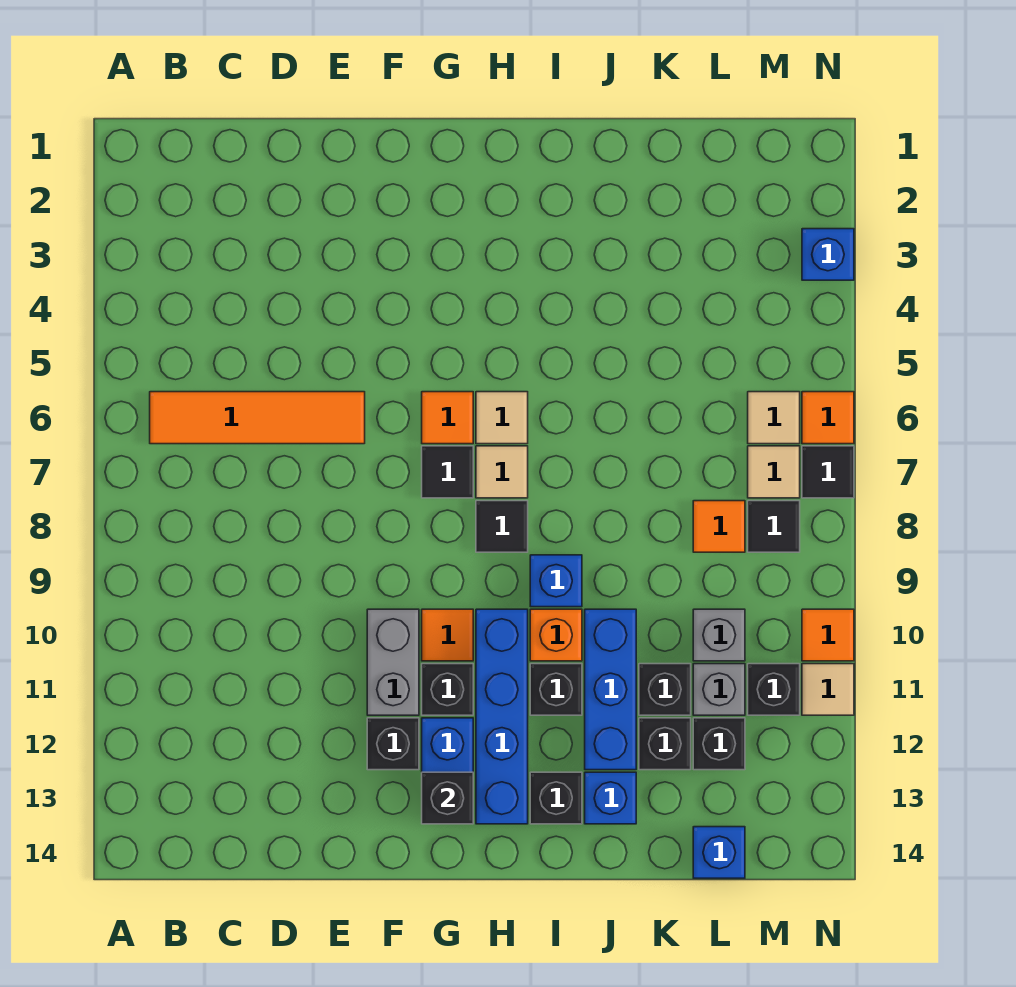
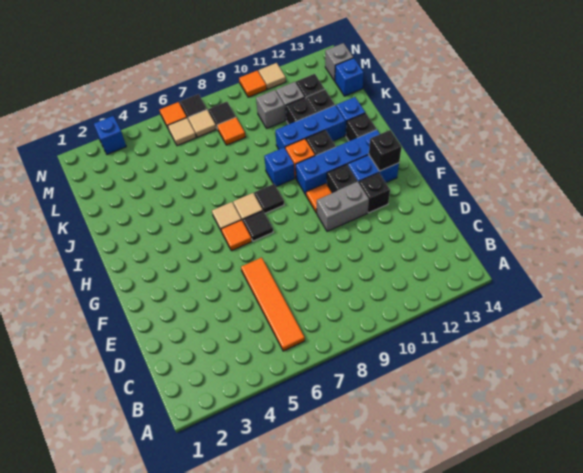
black 1x1 brick [748,664,800,715] -> none
none -> grey 1x1 brick [325,43,353,81]

